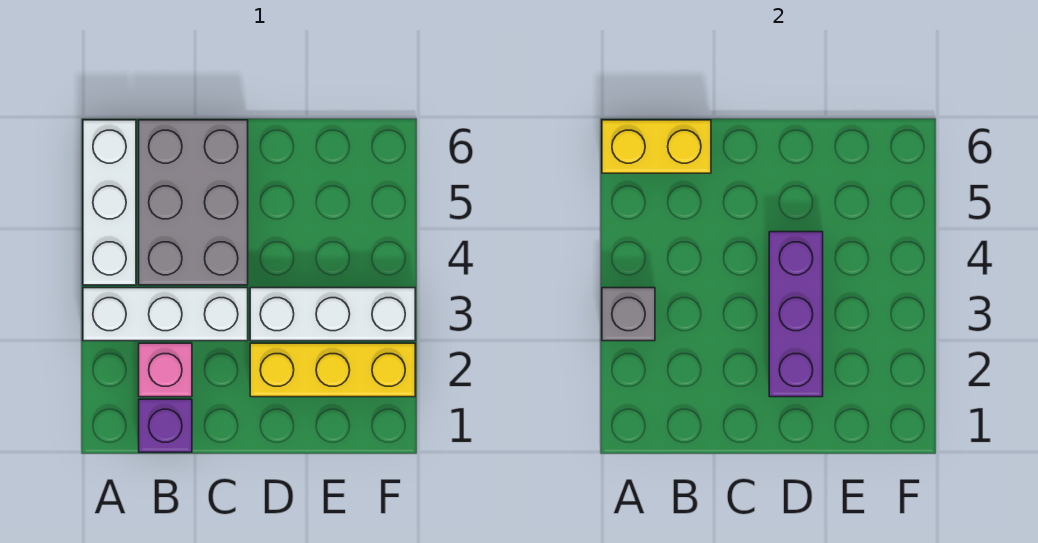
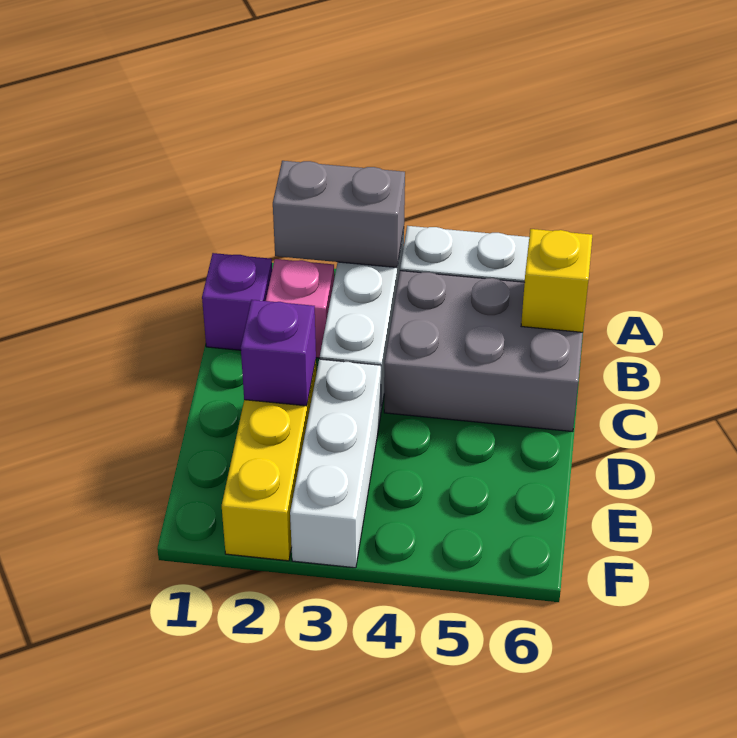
grey 1x1 brick [602,288,655,341] -> grey 1x2 brick [273,161,405,268]
yellow 1x2 brick [602,120,711,173] -> yellow 1x1 brick [521,229,592,332]
purple 1x3 brick [769,232,823,397] -> purple 1x1 brick [241,300,316,406]

